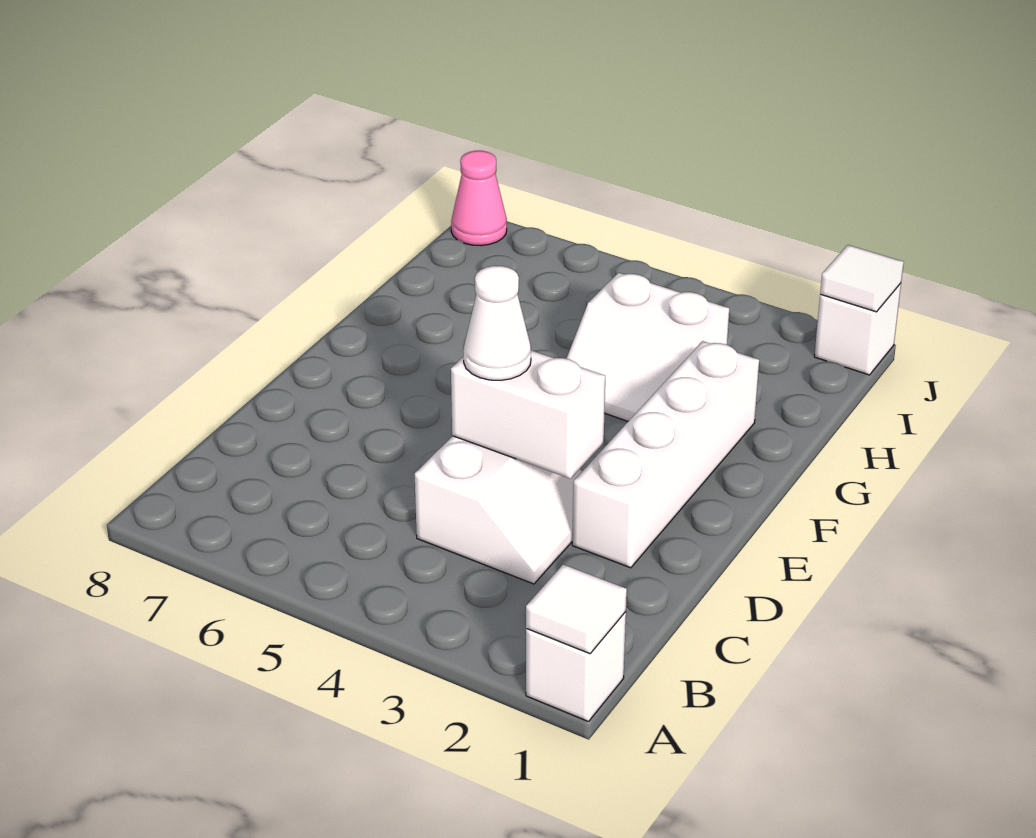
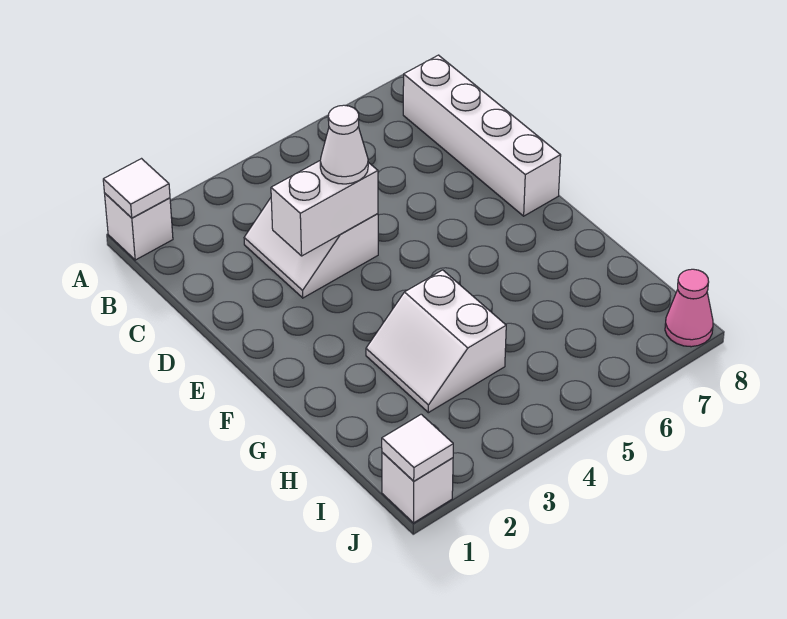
white 1x4 brick [572,341,759,568] -> white 1x4 brick moved to [403,55,561,216]
white 2x2 slope [566,273,729,421] -> white 2x2 slope turned to [366,270,506,413]

